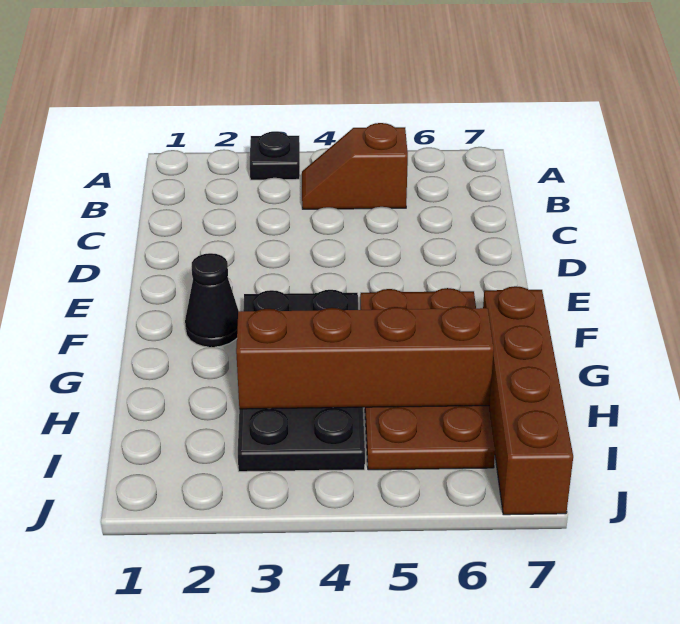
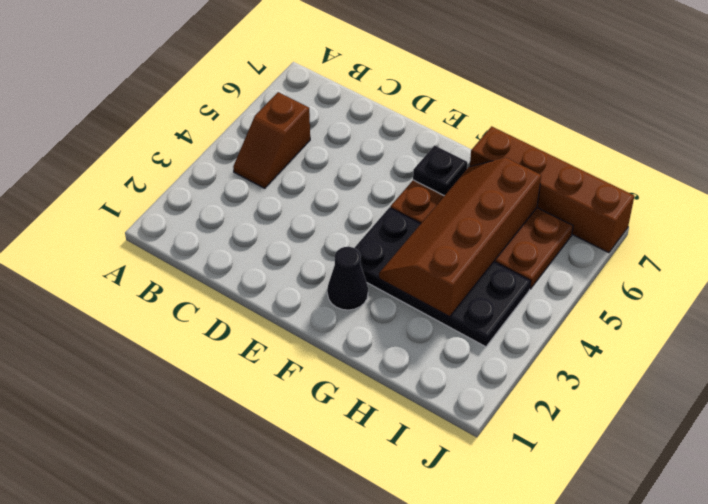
black 1x1 plate [250,132,300,180] -> black 1x1 plate moved to [413,145,467,196]

